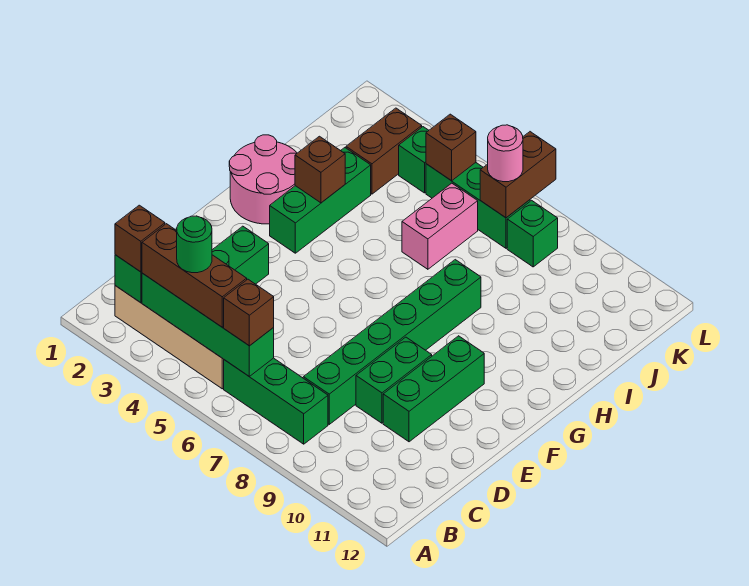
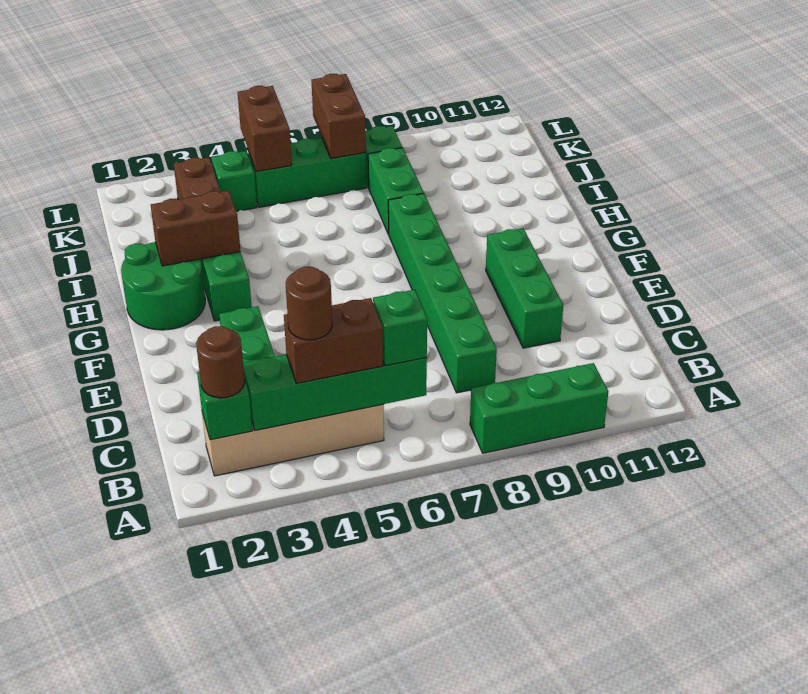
brown 1x1 brick [115,205,165,272] -> brown 1x1 round brick [196,326,245,398]
brown 1x3 brick [142,224,247,327] -> brown 1x2 brick [284,298,383,383]
green 1x1 round brick [177,216,212,273] -> brown 1x1 round brick [286,267,332,340]
green 1x3 brick [224,358,328,444] -> green 1x3 brick moved to [470,363,608,453]
brown 1x1 brick [224,279,274,346] -> green 1x1 brick [373,290,427,366]
green 1x2 brick [356,337,432,423] -> green 1x2 brick moved to [368,148,424,234]
pink 2x2 round brick [229,135,297,224] -> green 2x2 round brick [121,242,205,330]
brown 1x1 brick [295,136,345,203] -> brown 1x2 brick [151,191,240,266]
pink 1x2 brick [402,183,478,269] -> none
brown 1x1 brick [426,114,476,181] -> brown 1x2 brick [238,86,292,172]
pink 1x1 round brick [488,125,523,182] -> none

